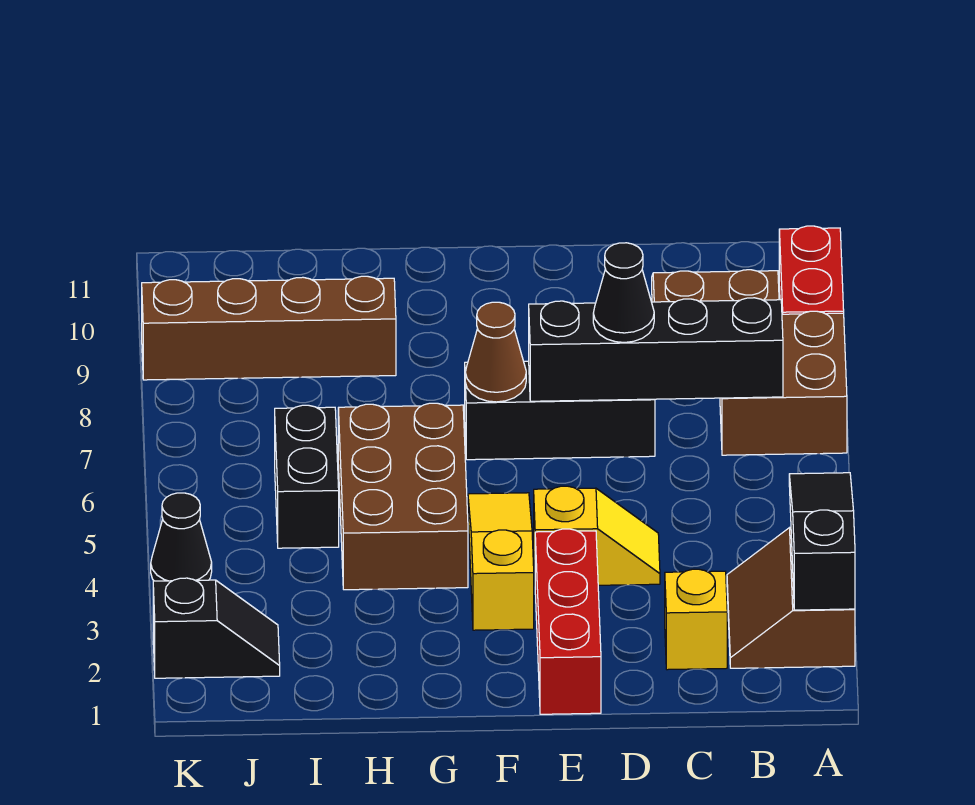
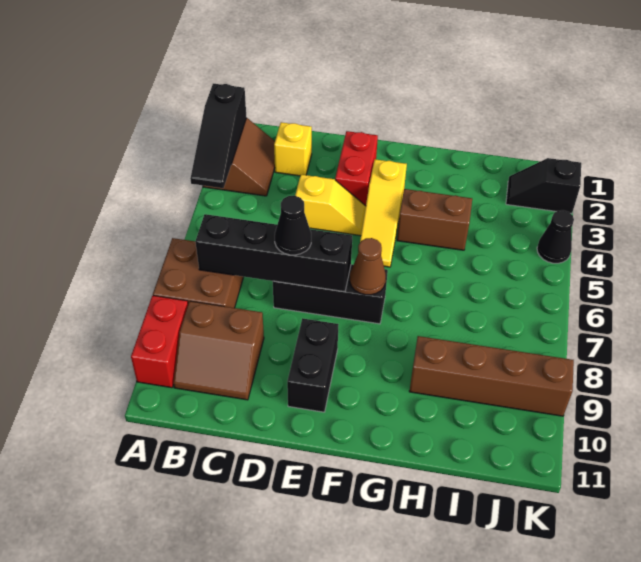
yellow 1x2 slope [534,486,660,585] -> yellow 1x2 slope turned to [295,175,366,236]
red 1x3 brick [535,529,601,714] -> red 1x2 brick [335,131,378,206]
brown 2x3 brick [338,403,468,590] -> brown 1x2 brick [397,189,472,250]
black 1x2 brick [275,405,339,548] -> black 1x2 brick moved to [287,318,338,412]

